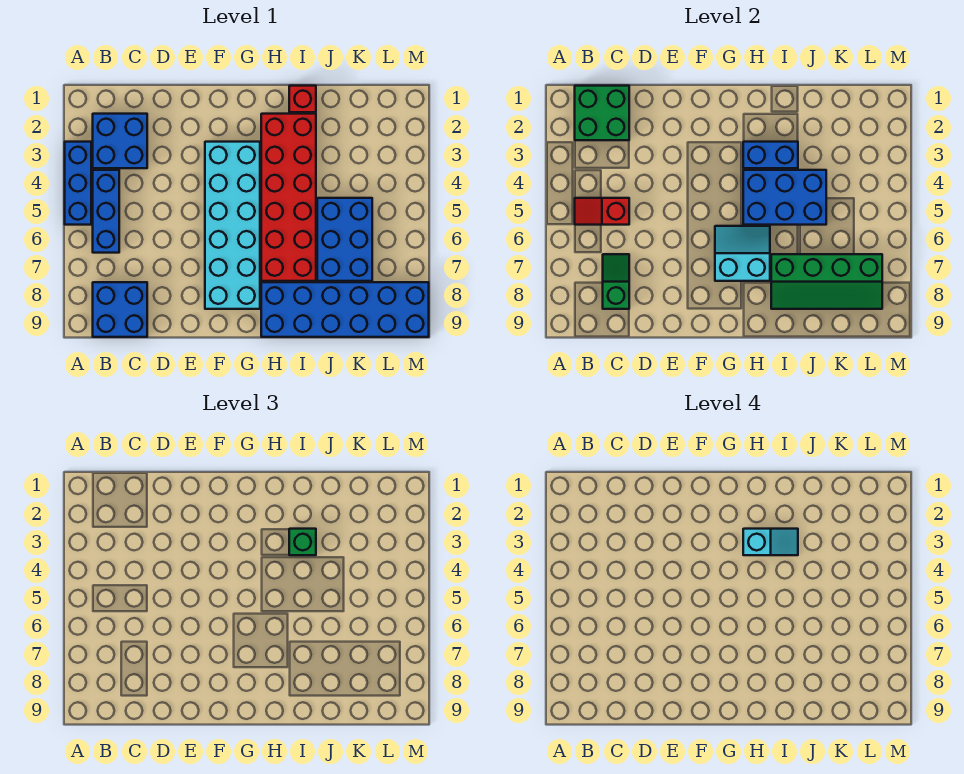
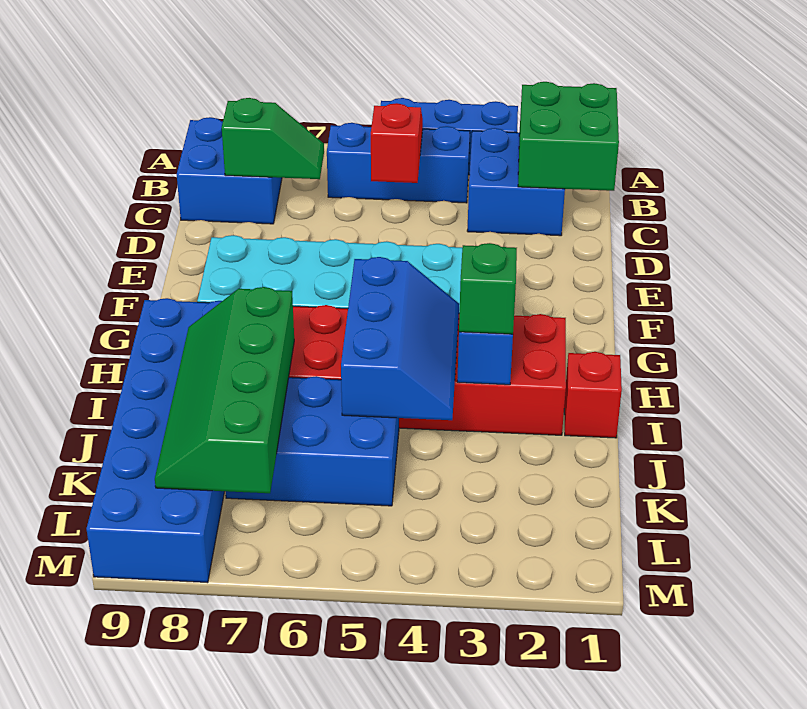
cyan 2x2 slope [715,226,770,281] -> none
cyan 1x2 slope [743,529,798,555] -> none
blue 2x3 brick [743,170,826,225] -> blue 2x3 slope [341,257,459,420]

